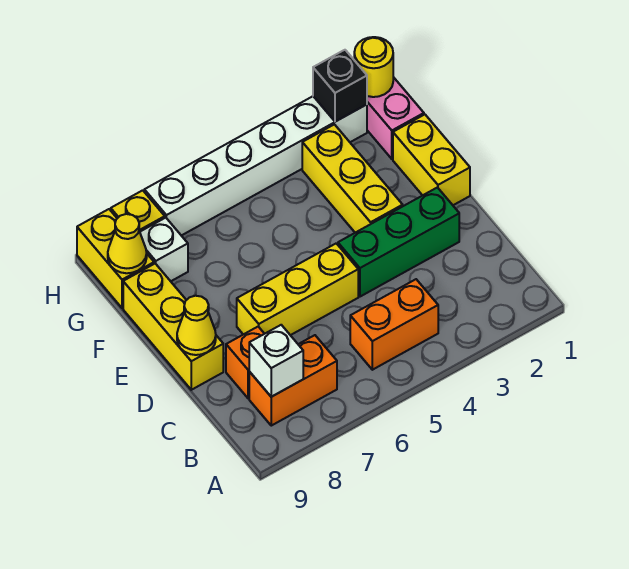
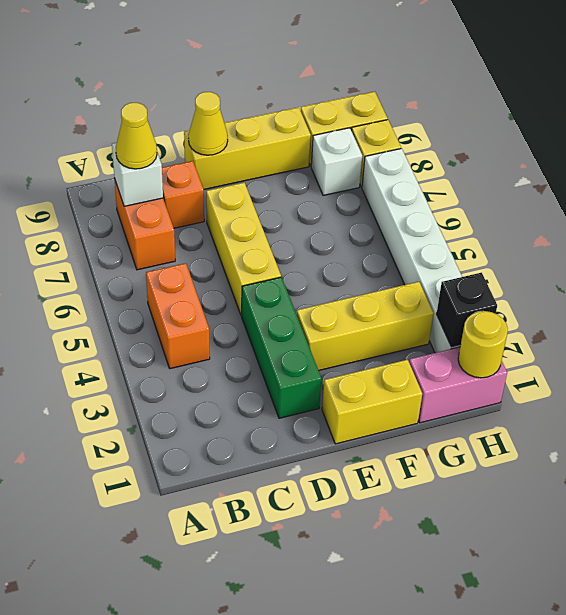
yellow 1x1 cone [108,214,147,273] -> yellow 1x1 cone moved to [116,103,157,169]

